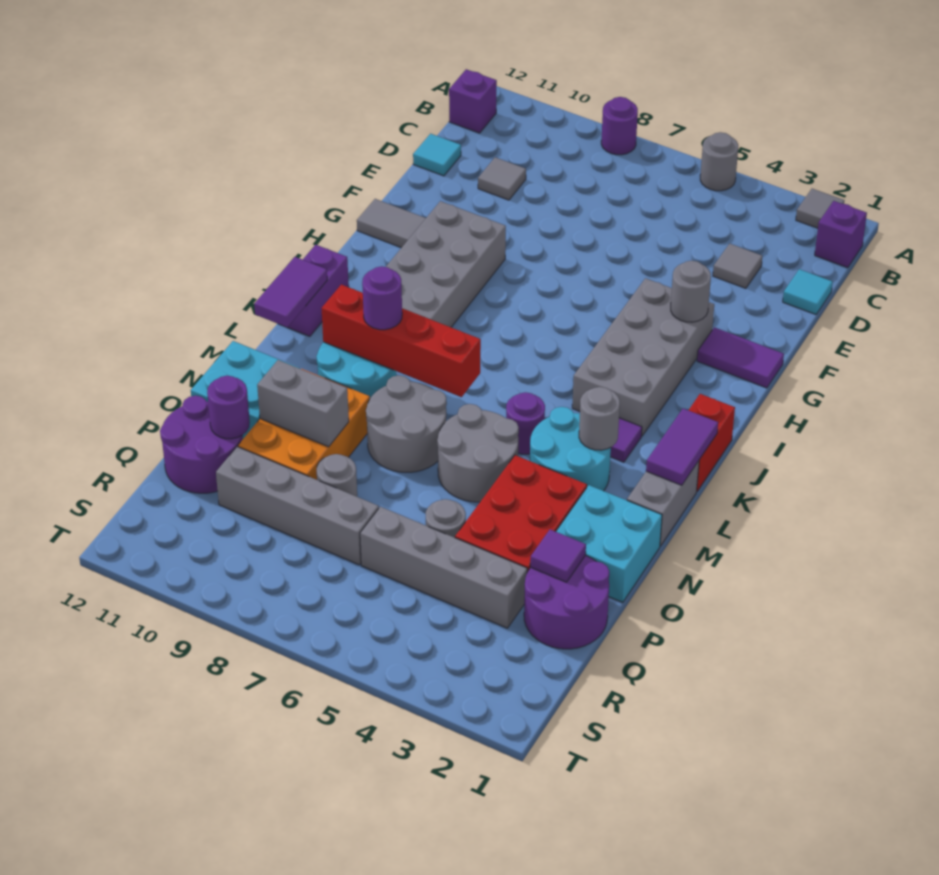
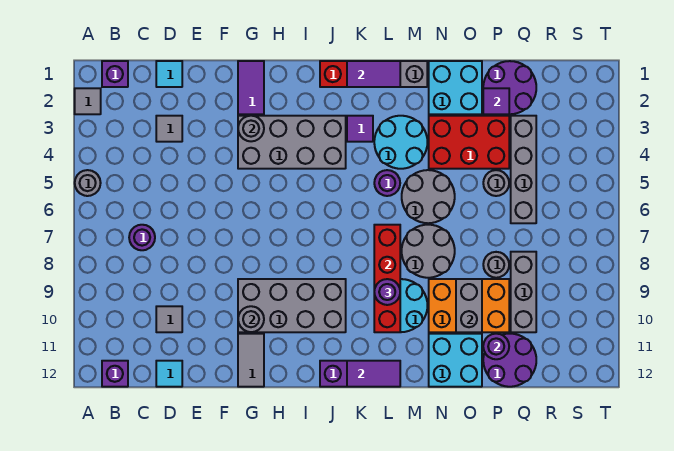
purple 1x1 round brick [601,97,638,155] -> purple 1x1 round brick moved to [129,225,155,250]
grey 1x1 round brick [579,387,620,450] -> grey 1x1 round brick moved to [238,306,264,332]
grey 1x4 brick [216,447,379,565] -> grey 1x3 brick [511,252,536,332]

